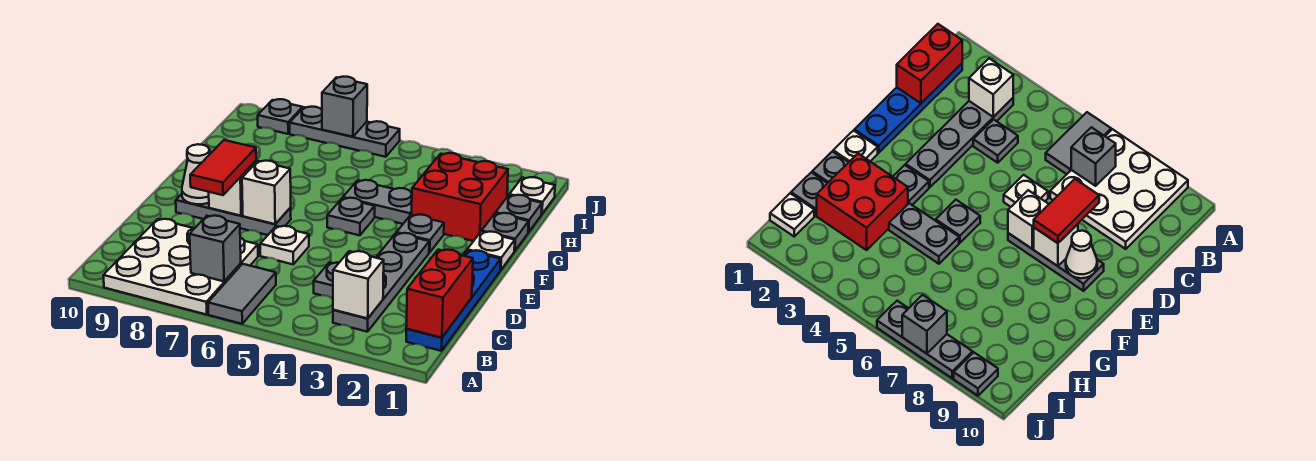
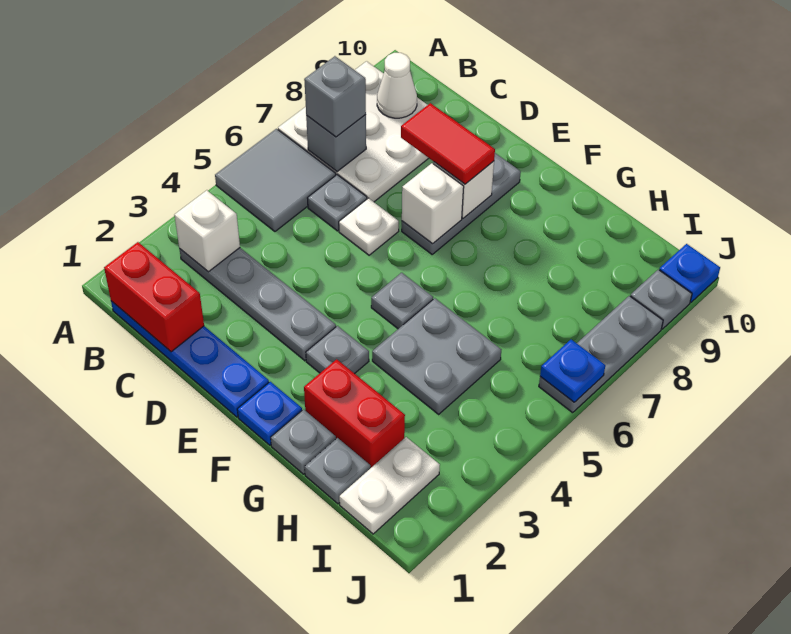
grey 1x2 tile [208,264,276,324] -> grey 2x2 tile [215,129,336,231]
grey 1x1 plate [314,262,339,298] -> grey 1x1 plate moved to [308,175,367,231]
white 1x1 cone [182,144,210,204] -> white 1x1 cone moved to [377,53,417,118]
white 1x1 plate [467,232,515,270] -> blue 1x1 plate [237,382,302,445]
red 2x2 brick [412,153,508,241] -> red 1x2 brick [304,359,405,467]
grey 1x2 plate [343,180,412,224] -> grey 2x2 plate [372,298,501,414]
white 1x1 plate [509,177,555,214] -> white 1x2 plate [339,437,440,534]
none -> blue 1x1 plate [540,340,605,402]
grey 1x1 brick [322,77,367,137] -> grey 1x1 brick moved to [304,56,366,137]
none -> blue 1x1 plate [659,244,720,302]

